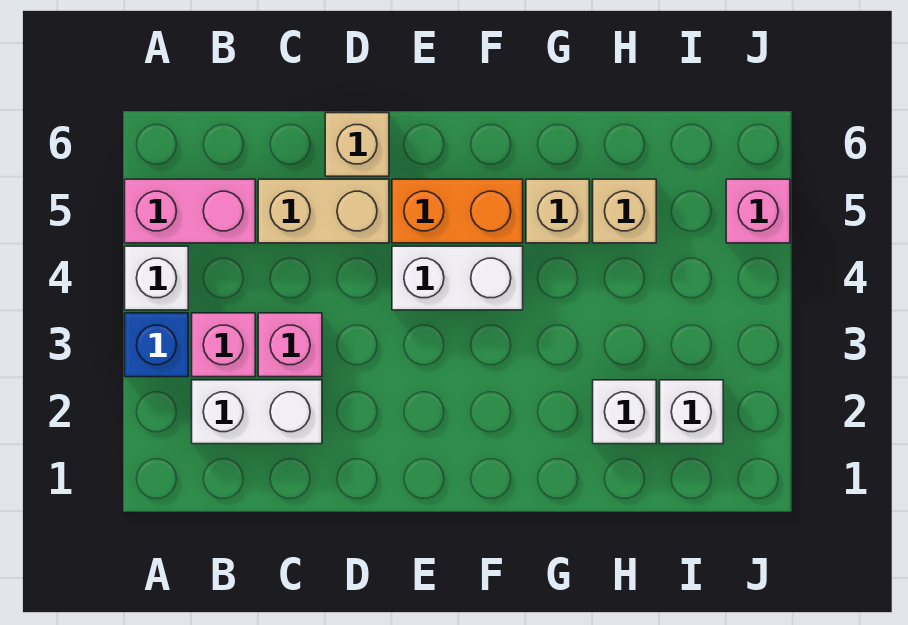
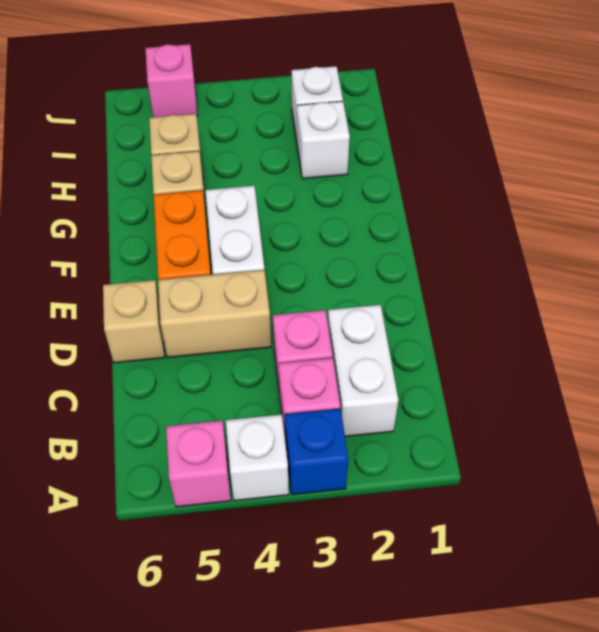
pink 1x2 brick [125,179,255,243] -> pink 1x1 brick [166,421,231,507]
tan 1x2 brick [258,179,389,243] -> tan 1x2 brick turned to [158,270,271,357]

